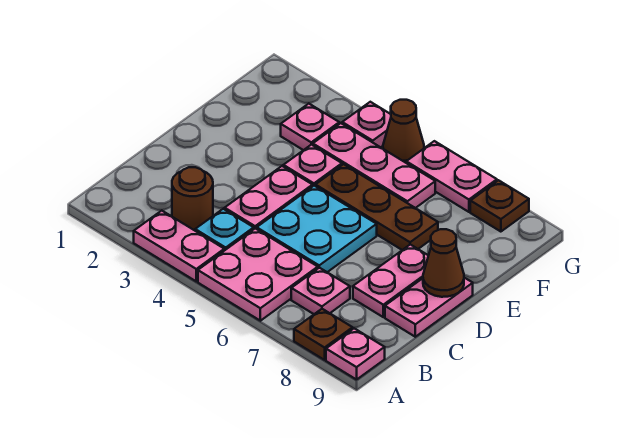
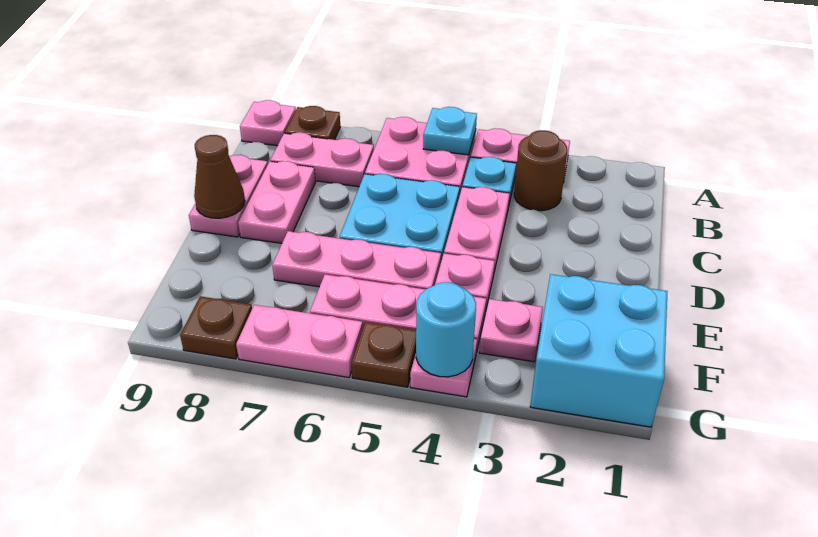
none -> cyan 1x1 plate [423,107,477,155]
pink 1x1 plate [291,268,350,314] -> pink 1x2 plate [270,133,374,187]
brown 1x3 plate [316,164,438,250] -> pink 1x3 plate [272,231,441,289]
none -> cyan 2x2 brick [530,274,668,427]
none -> cyan 1x1 round brick [416,282,476,377]
brown 1x1 cone [383,100,424,163] -> brown 1x1 plate [351,322,416,387]

